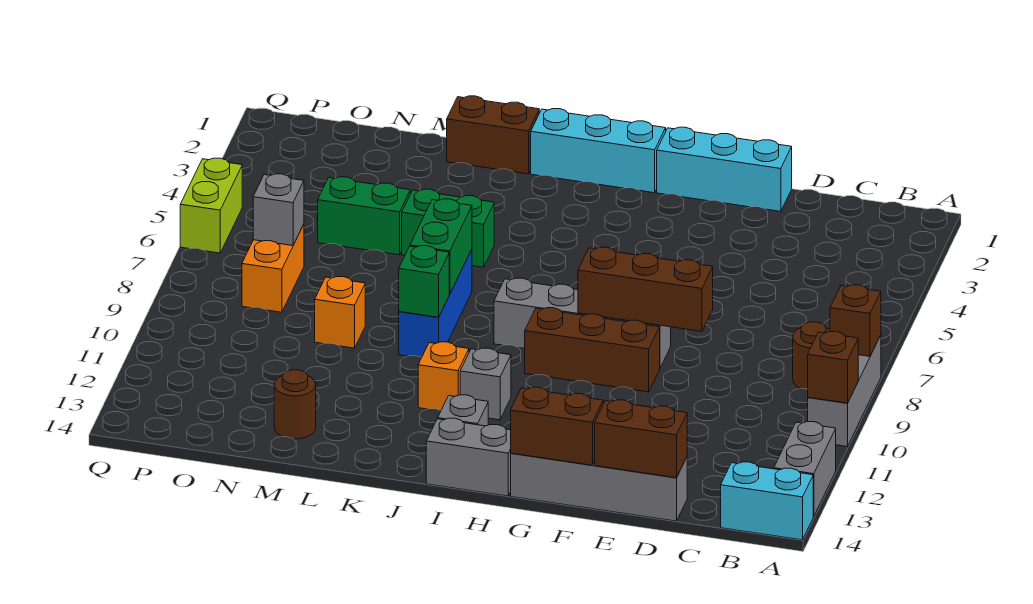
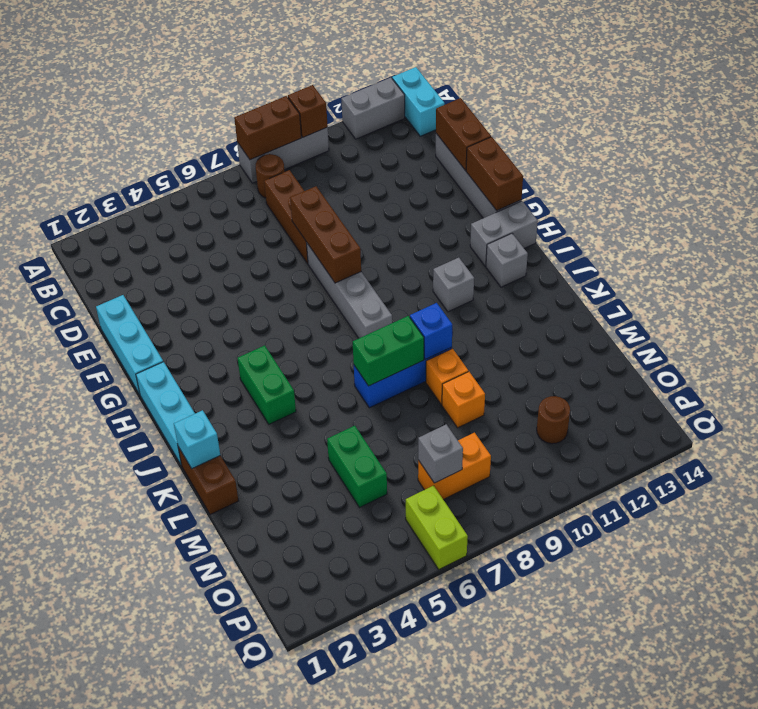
brown 1x1 brick [830,285,881,356] -> brown 1x2 brick [234,96,301,160]
brown 1x3 brick [525,308,660,392] -> brown 1x3 brick moved to [264,170,308,264]
grey 1x2 brick [426,418,511,496] -> grey 1x2 brick turned to [470,201,538,266]
orange 1x1 brick [418,342,469,410] -> orange 1x1 brick moved to [426,349,468,404]
none -> cyan 1x1 brick [174,410,220,468]
green 1x2 brick [402,189,494,267] -> green 1x2 brick moved to [238,345,296,424]
green 1x1 brick [399,246,449,317] -> blue 1x1 brick [410,303,452,359]
brown 1x1 round brick [274,370,316,439] -> brown 1x1 round brick moved to [537,396,570,444]
lime 1x2 brick [180,158,242,253] -> lime 1x2 brick turned to [406,486,468,569]

